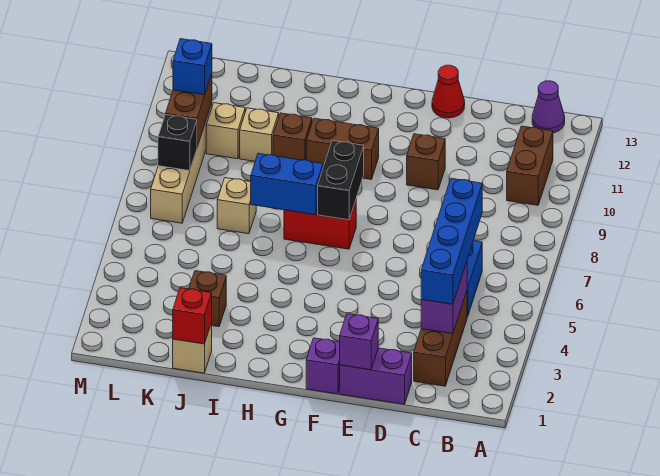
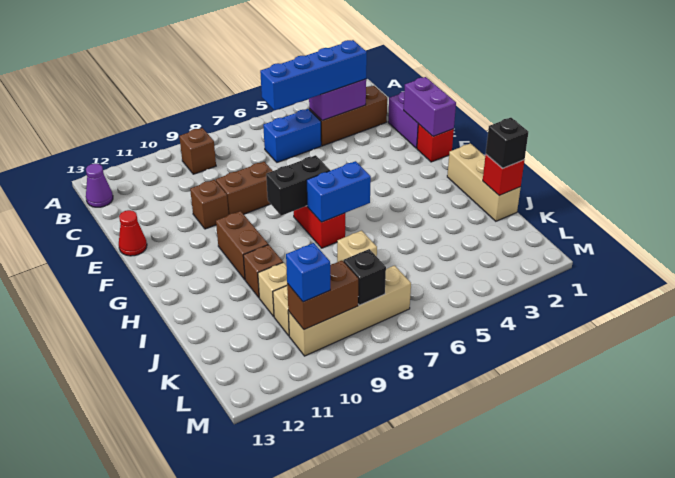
brown 1x2 brick [507,126,553,205] -> brown 1x2 brick moved to [216,162,272,214]
purple 1x1 brick [340,314,378,370] -> purple 1x2 brick [404,77,456,136]
purple 1x1 brick [306,338,340,394] -> red 1x1 brick [417,124,454,162]
blue 1x2 brick [251,153,323,215] -> blue 1x2 brick turned to [307,161,371,222]
tan 1x1 brick [173,323,212,373] -> tan 1x3 brick [447,143,521,221]
none -> black 1x1 brick [486,118,528,168]
brown 1x1 brick [189,271,226,327] -> brown 1x1 brick moved to [179,128,216,174]

